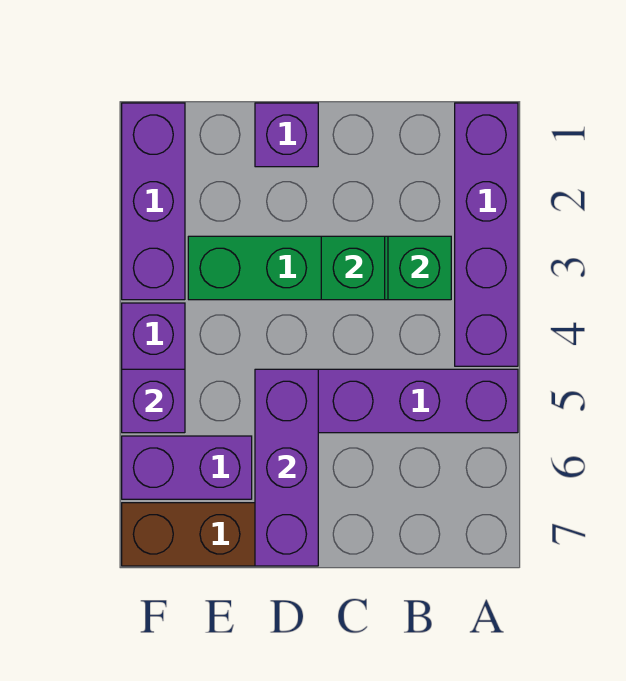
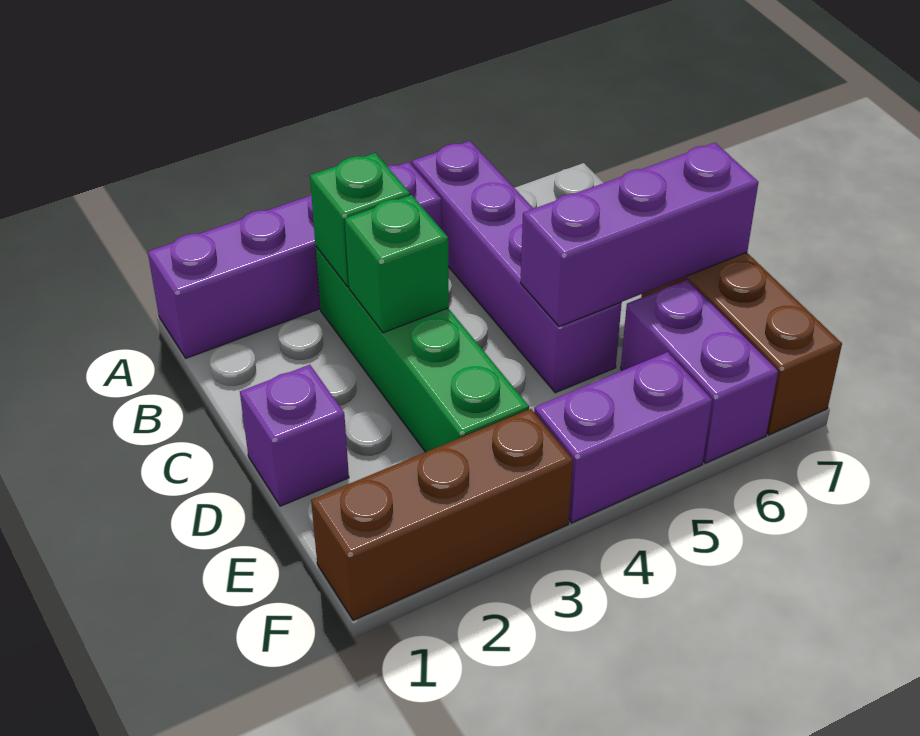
purple 1x3 brick [122,103,185,300] -> brown 1x3 brick [311,409,573,620]
purple 1x1 brick [122,369,185,433] -> none

